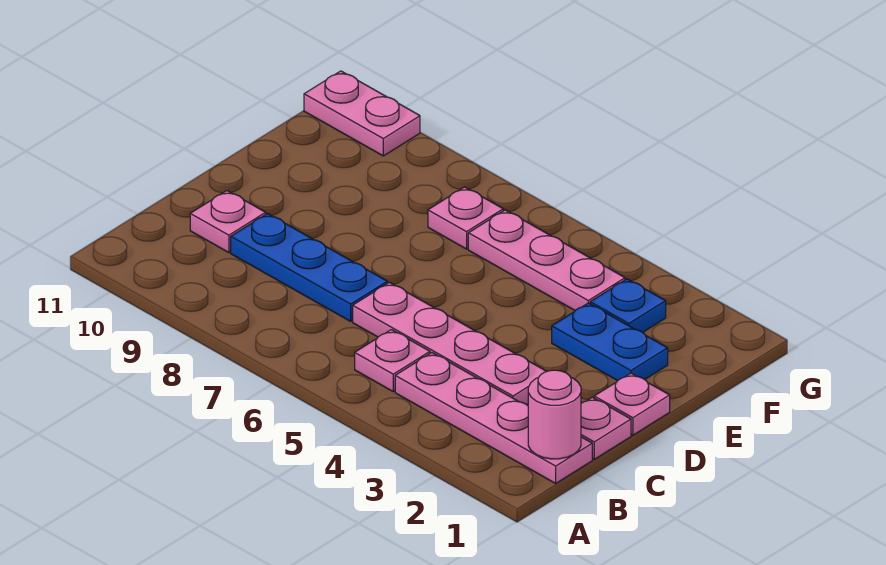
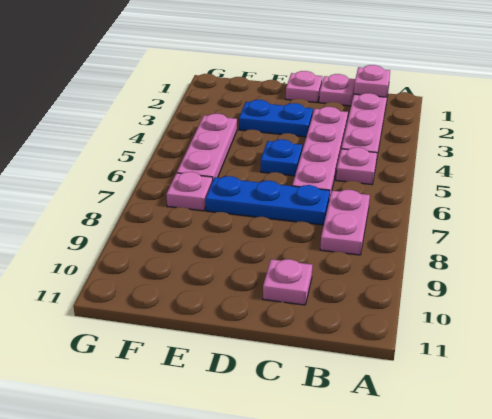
pink 1x1 round brick [528,370,581,459] -> pink 1x1 plate [354,65,390,97]
blue 1x3 plate [231,214,387,321] -> blue 1x3 plate turned to [206,176,330,225]
blue 1x2 plate [552,303,668,381] -> blue 1x2 plate turned to [239,100,313,137]
blue 1x1 plate [590,279,666,332] -> blue 1x1 plate moved to [261,139,302,176]
pink 1x2 plate [304,71,420,156] -> pink 1x2 plate moved to [320,190,370,255]

